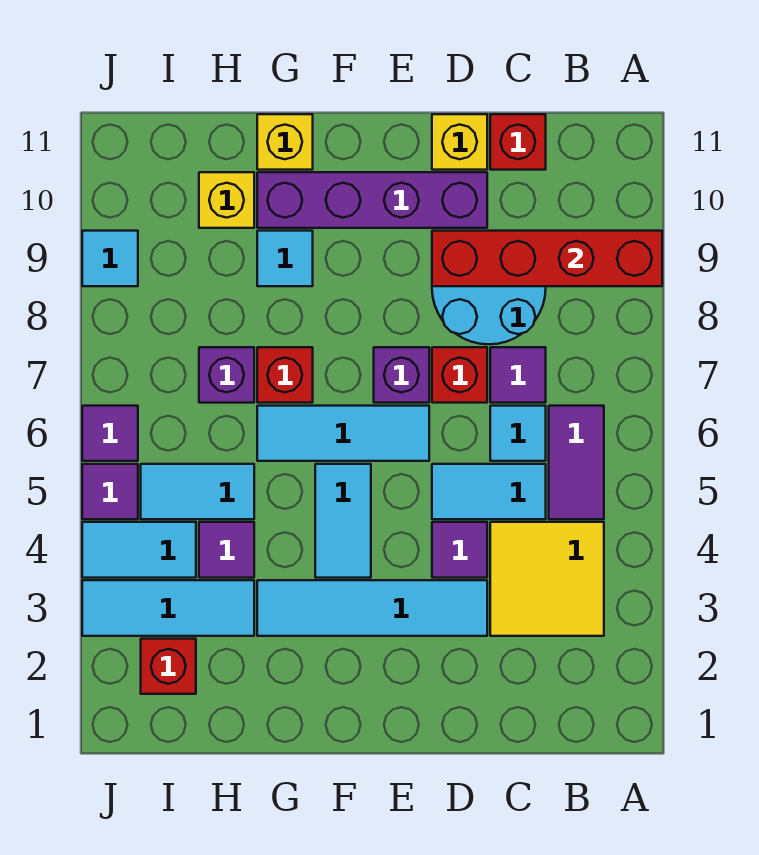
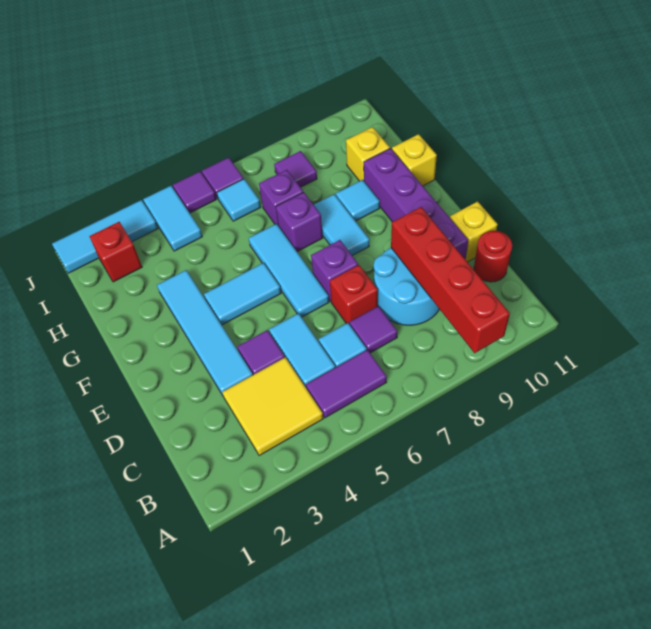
red 1x1 brick [490,114,546,170] -> red 1x1 round brick [474,231,512,282]
red 1x1 brick [257,347,313,403] -> purple 1x1 brick [276,192,323,252]
cyan 1x3 tile [82,580,254,636] -> cyan 1x3 tile turned to [52,200,158,273]
purple 1x1 tile [199,522,254,578] -> purple 1x1 tile moved to [274,151,317,187]
cyan 1x2 tile [141,464,254,519] -> cyan 1x2 tile moved to [314,194,369,256]
cyan 1x1 tile [82,231,138,286] -> cyan 1x1 tile moved to [217,179,261,221]

